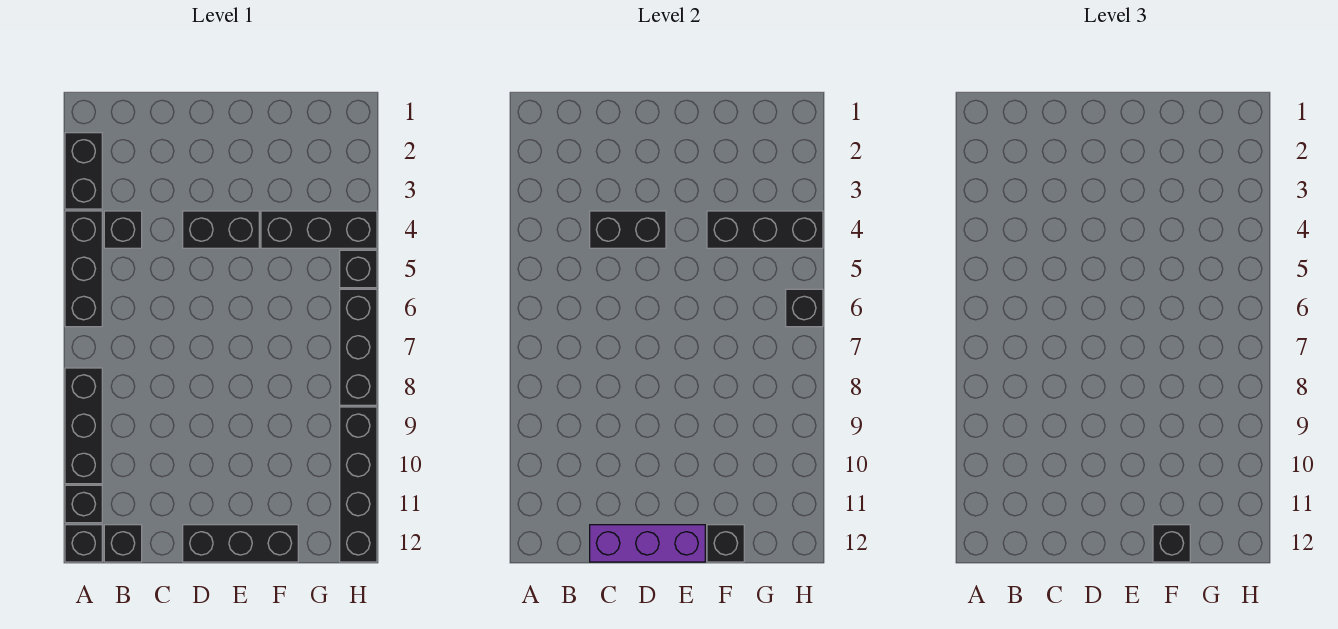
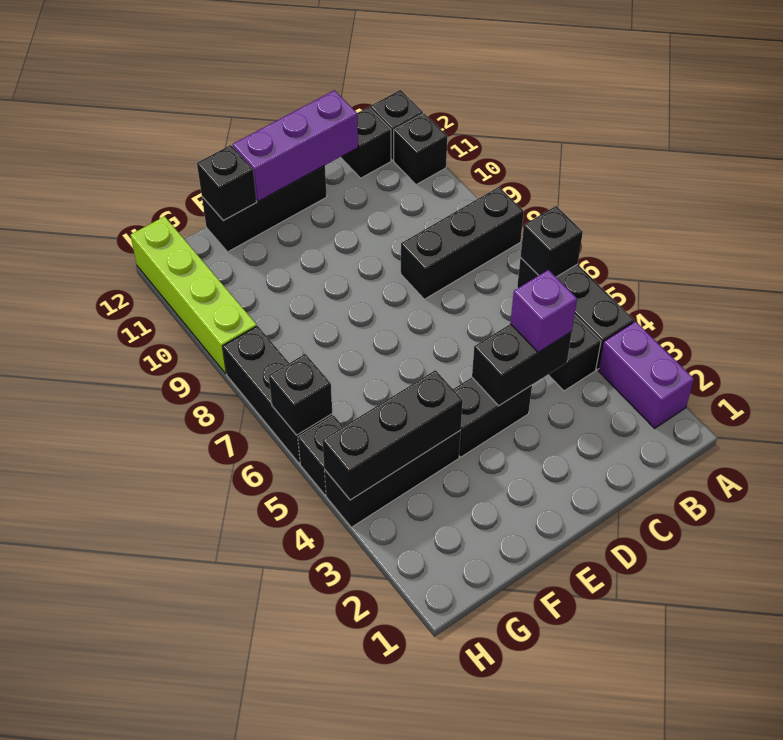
black 1x2 brick [65,133,102,209] -> purple 1x2 brick [599,322,694,428]
black 1x3 brick [65,368,102,484] -> black 1x3 brick turned to [401,187,524,299]
none -> purple 1x1 brick [510,270,577,352]
black 1x1 brick [1153,525,1190,562] -> black 1x1 brick moved to [520,206,583,277]
black 1x4 brick [340,407,377,562] -> lime 1x4 brick [131,216,257,374]

